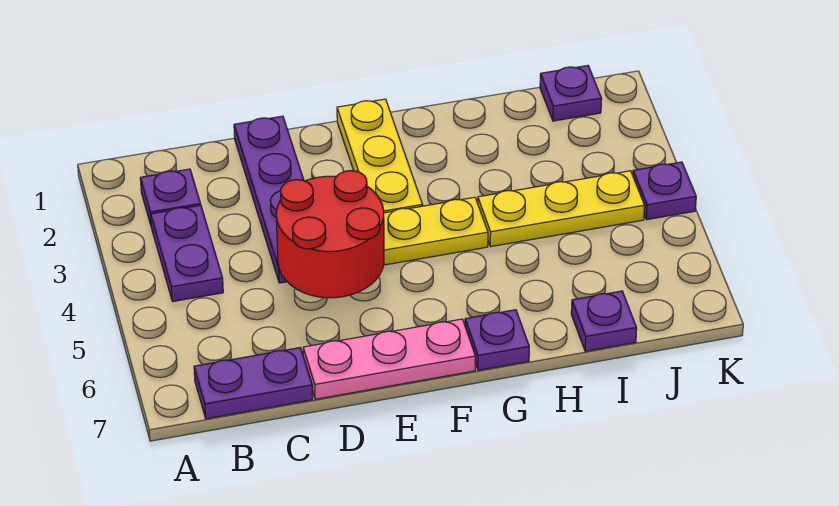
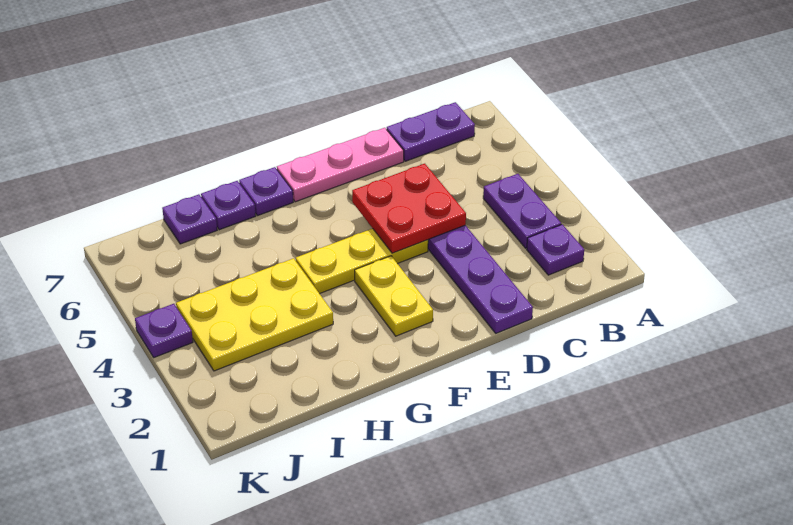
red 2x2 round brick [276,171,384,298] -> red 2x2 plate [352,164,466,253]
yellow 1x3 plate [337,99,423,213] -> yellow 1x2 plate [355,256,433,336]
yellow 1x3 plate [478,171,645,247] -> yellow 2x3 plate [176,258,333,371]
purple 1x1 plate [540,66,602,121] -> purple 1x1 plate moved to [201,181,256,230]

